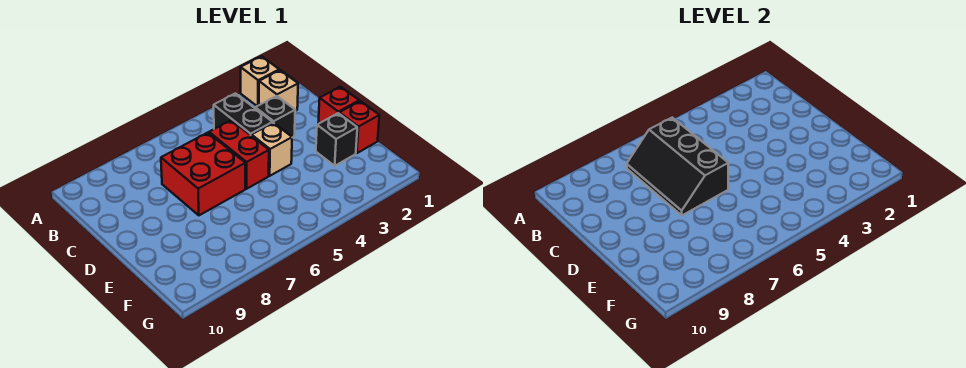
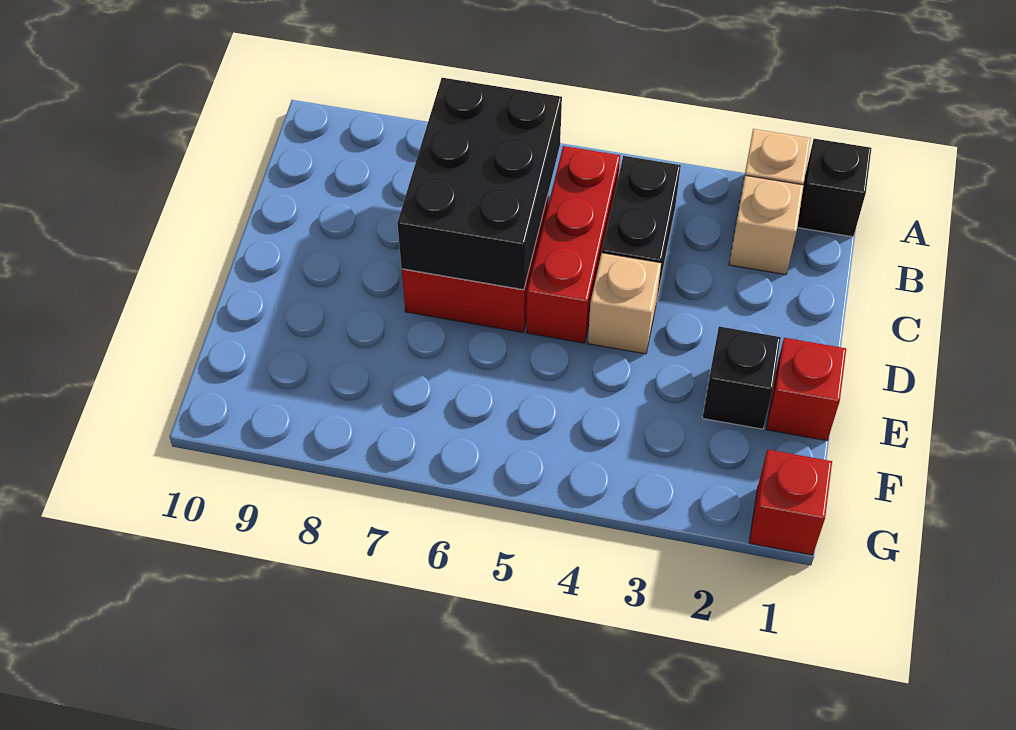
black 2x3 slope [627,118,728,215] -> black 2x3 brick [397,78,562,290]
black 1x1 brick [255,96,295,138] -> black 1x1 brick moved to [797,139,871,237]
red 1x2 brick [209,120,269,189] -> red 1x3 brick [526,146,620,343]
red 1x1 brick [318,87,359,124] -> red 1x1 brick moved to [749,450,832,555]

